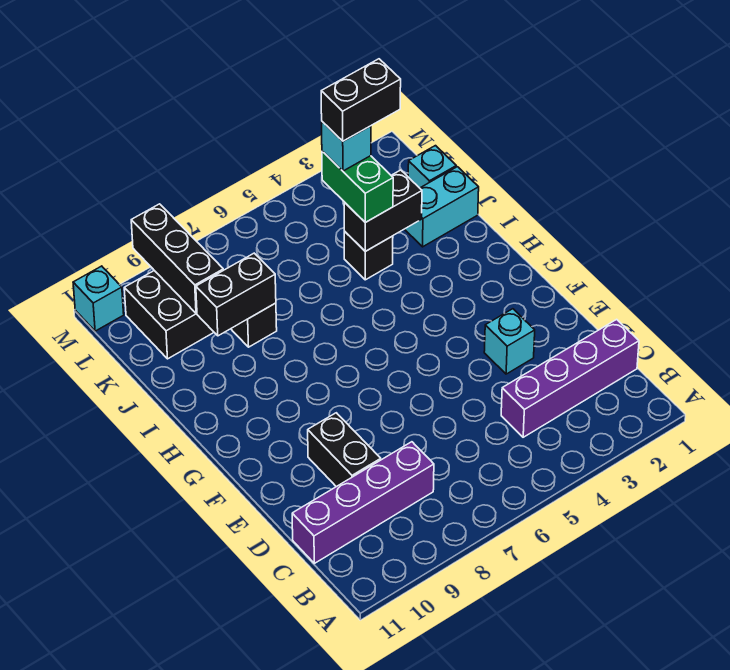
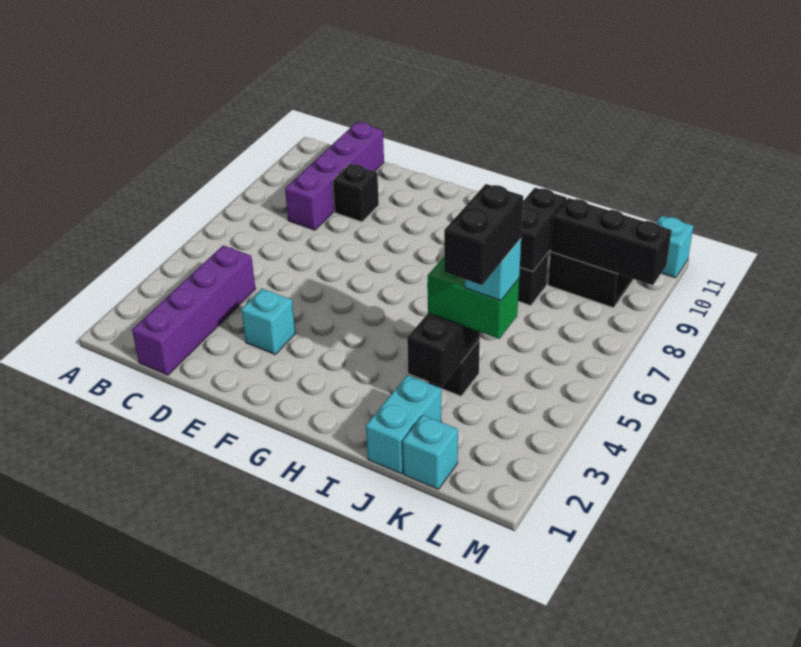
black 1x2 brick [308,413,381,487] -> black 1x1 brick [333,164,379,222]

